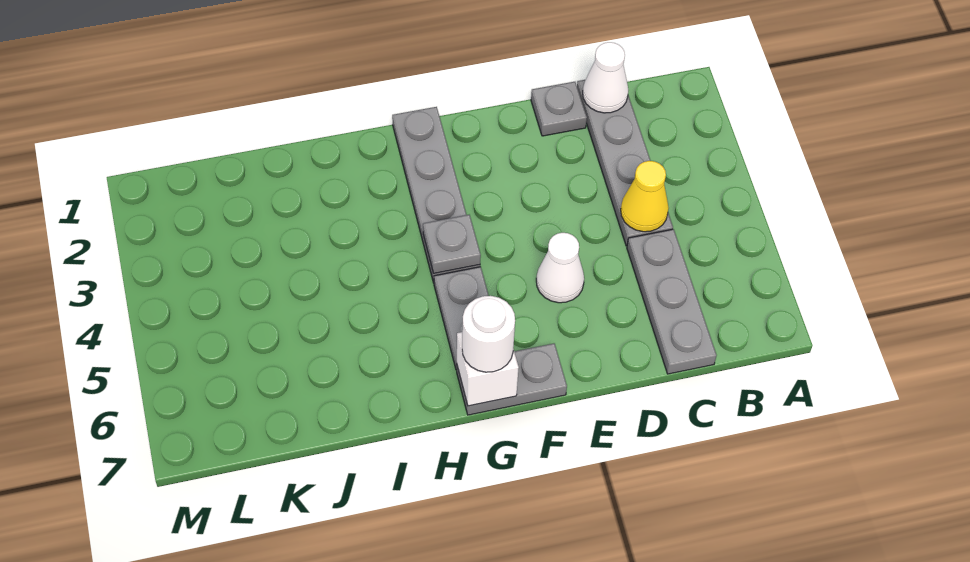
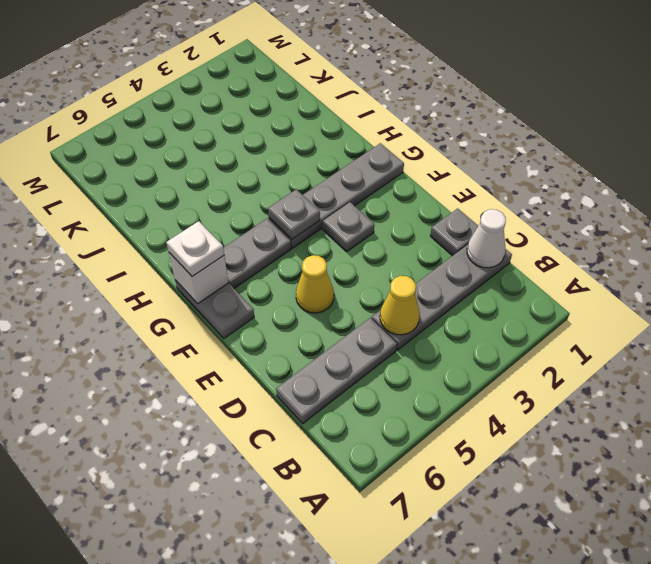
white 1x1 cone [536,233,584,303] -> yellow 1x1 cone [296,255,334,313]
none -> grey 1x1 plate [323,202,374,251]
white 1x1 round brick [462,296,515,372] -> white 1x1 plate [166,221,224,276]

